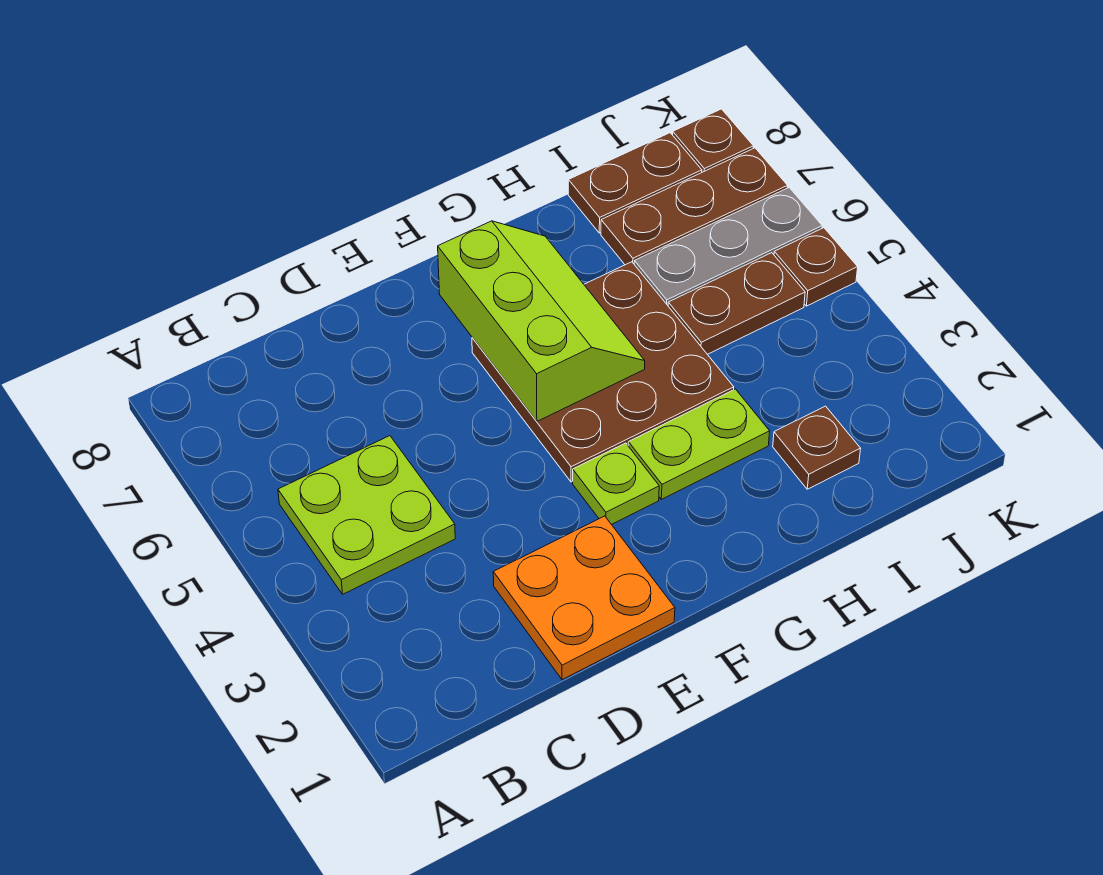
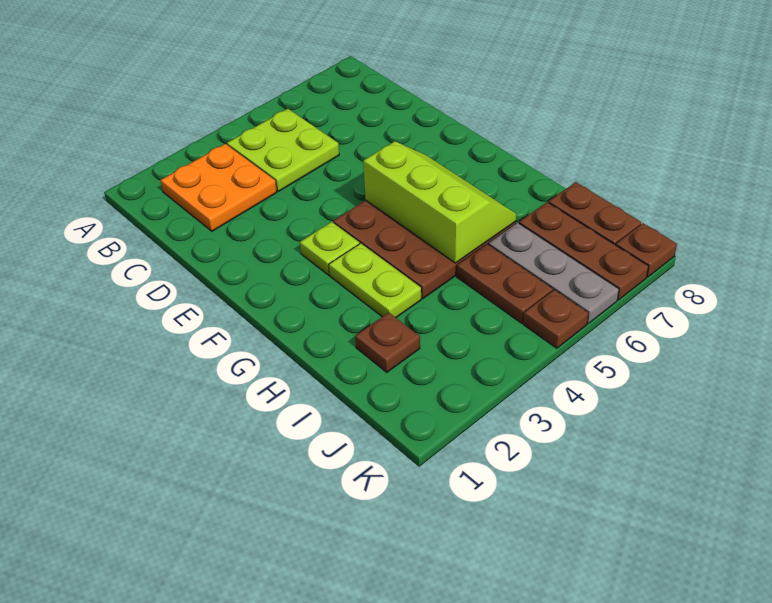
orange 2x2 plate [493,516,675,680] -> orange 2x2 plate moved to [161,144,277,231]
lime 2x3 slope [438,221,645,421] -> lime 2x3 slope turned to [363,141,517,263]

